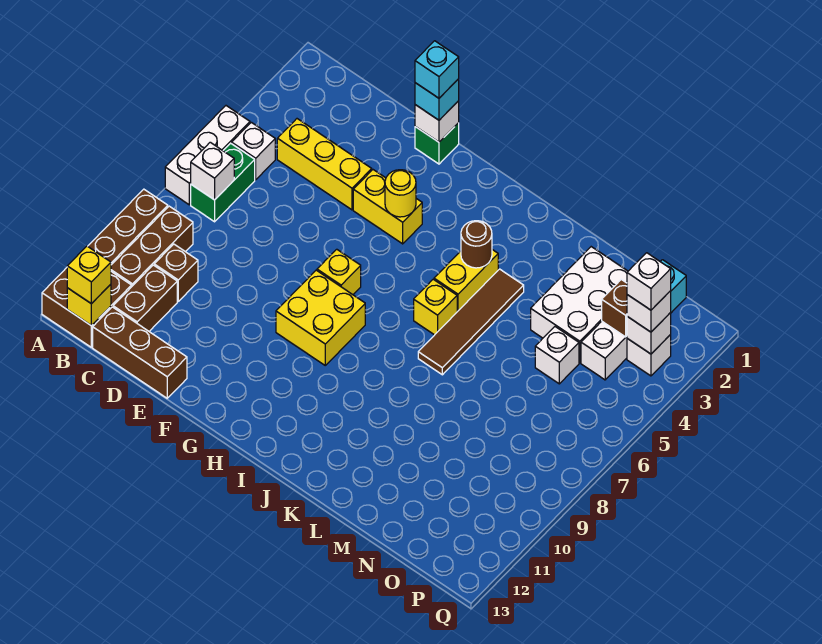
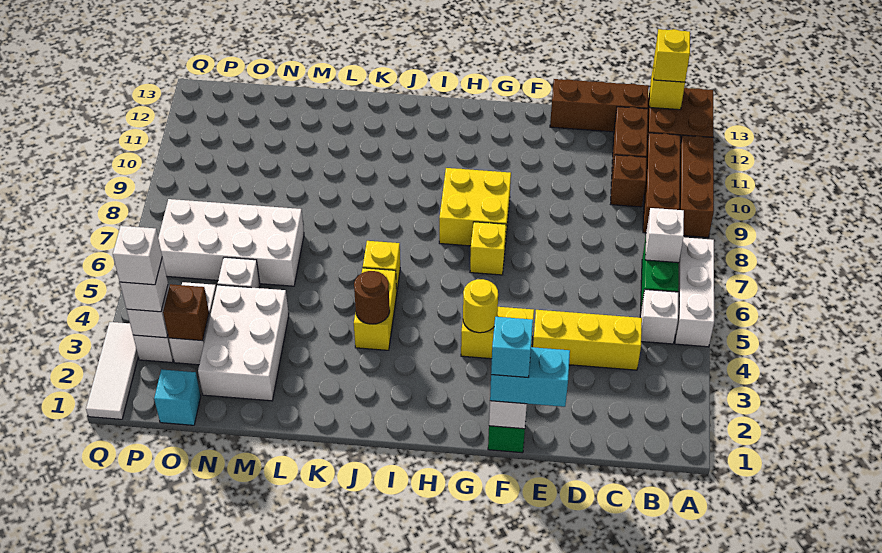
cyan 1x1 brick [415,79,459,120] -> cyan 1x2 brick [490,347,570,407]
brown 1x4 tile [418,269,524,375] -> none
none -> white 2x4 brick [158,199,304,286]
none -> white 1x3 tile [86,322,138,419]

